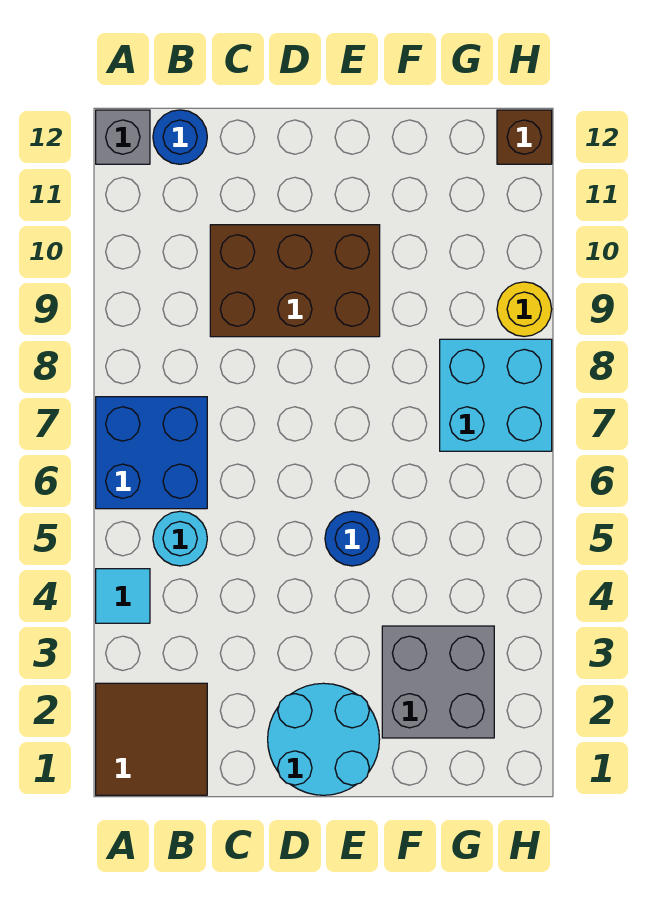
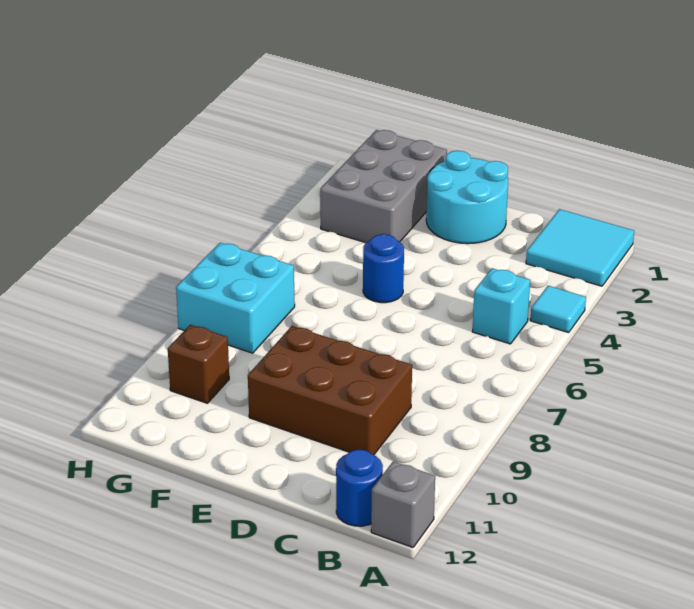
brown 2x2 tile [96,683,207,795] -> cyan 2x2 tile [526,209,634,286]
blue 2x2 brick [96,397,207,509] -> none
cyan 1x1 round brick [153,511,207,566] -> cyan 1x1 brick [472,268,530,344]
grey 2x2 brick [382,626,494,738] -> grey 2x3 brick [320,130,447,243]
yellow 1x1 round brick [497,282,552,337] -> none
brown 1x1 brick [497,110,552,164] -> brown 1x1 brick moved to [168,325,229,403]

